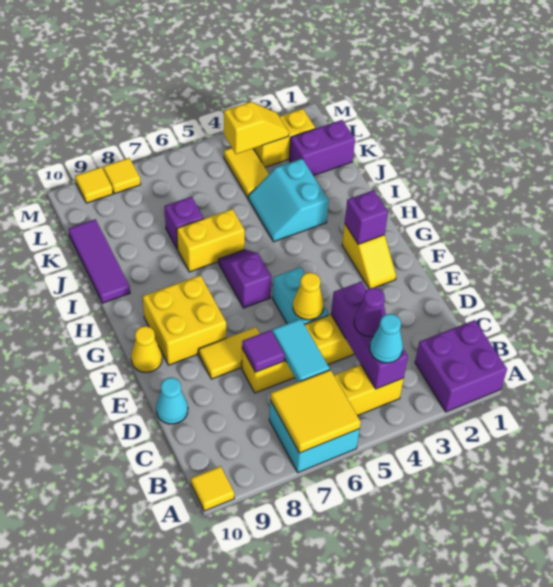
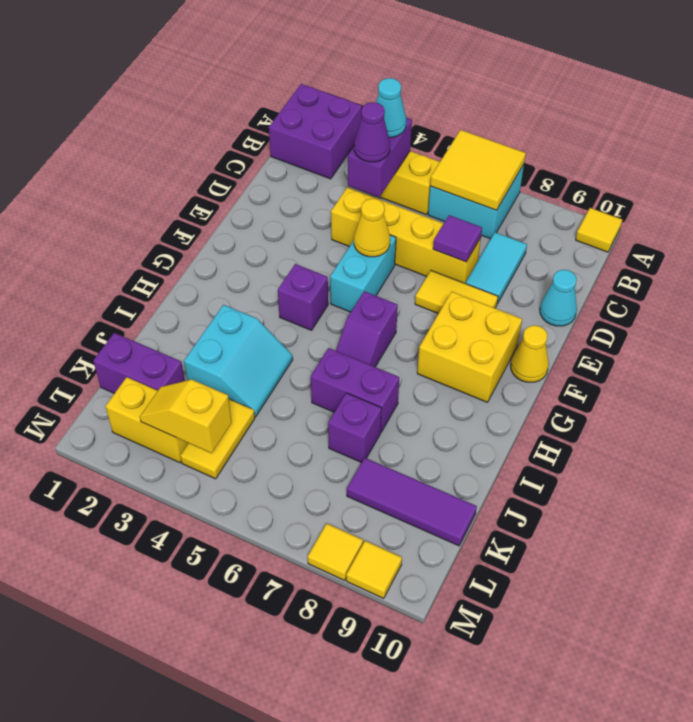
purple 1x3 brick [331,281,408,389] -> purple 1x2 brick [348,118,412,197]
cyan 1x2 tile [272,319,330,382] -> cyan 1x2 tile moved to [466,232,527,304]
yellow 1x2 slope [342,224,396,288] -> none
purple 1x1 brick [345,190,388,244] -> purple 1x1 brick moved to [278,264,328,330]
yellow 1x2 brick [177,209,245,272] -> purple 1x2 brick [311,348,399,432]
purple 1x3 tile [68,219,130,303] -> purple 1x3 tile turned to [347,458,477,546]

